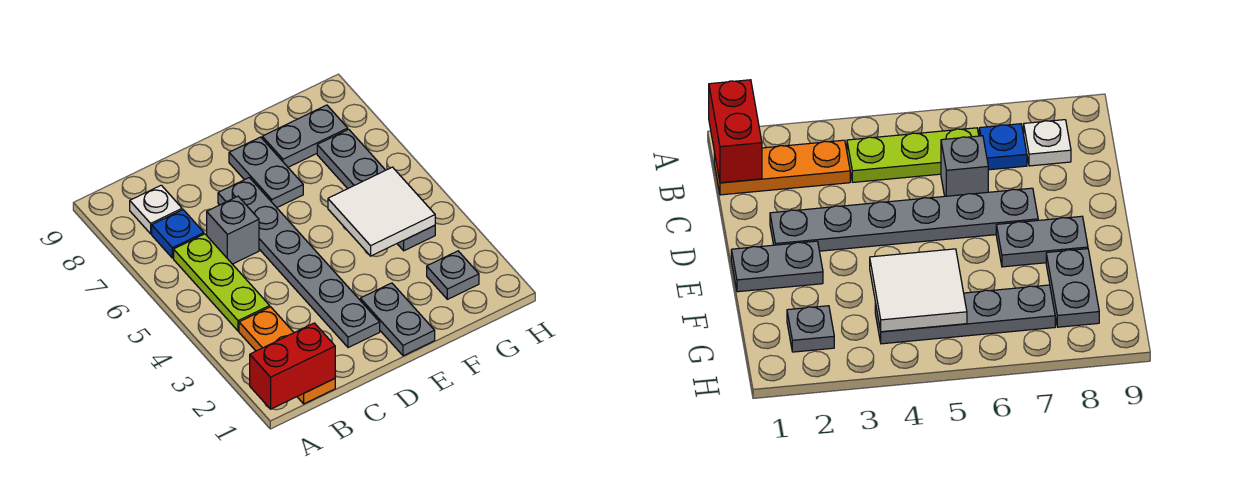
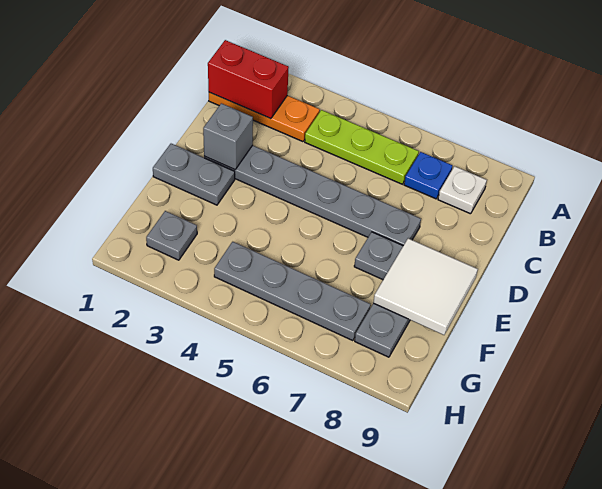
red 1x2 brick [250,323,335,409] -> red 1x2 brick turned to [208,40,289,119]
grey 1x1 brick [207,196,259,264] -> grey 1x1 brick moved to [203,103,253,170]
white 2x2 tile [328,167,435,256] -> white 2x2 tile moved to [373,238,478,335]

